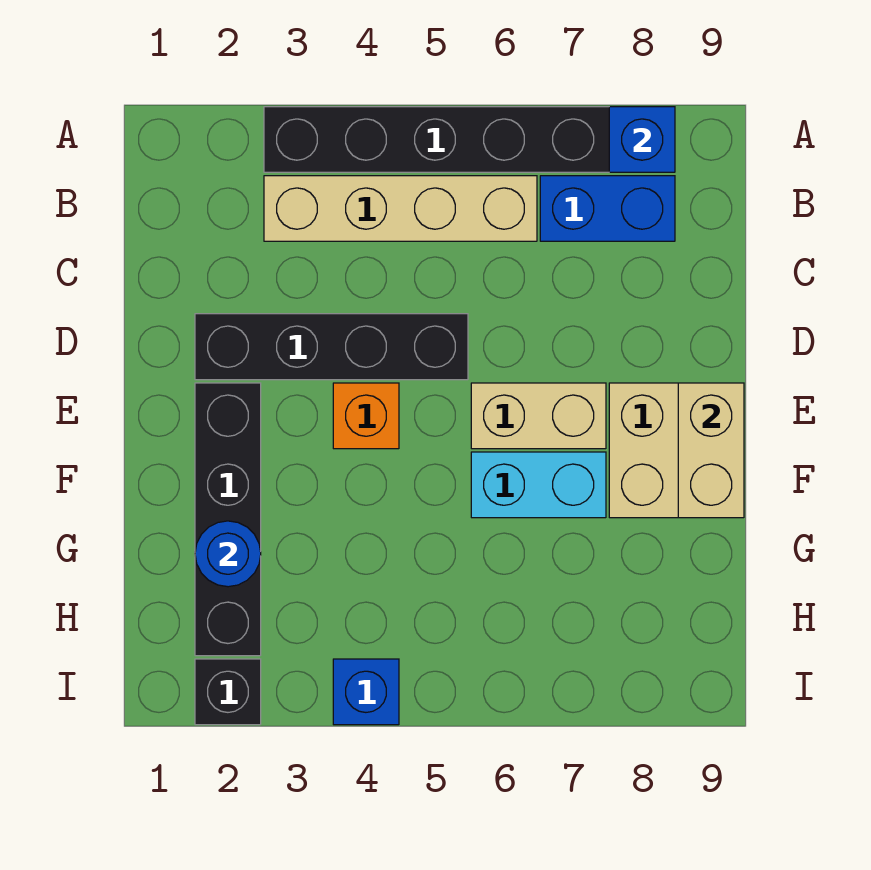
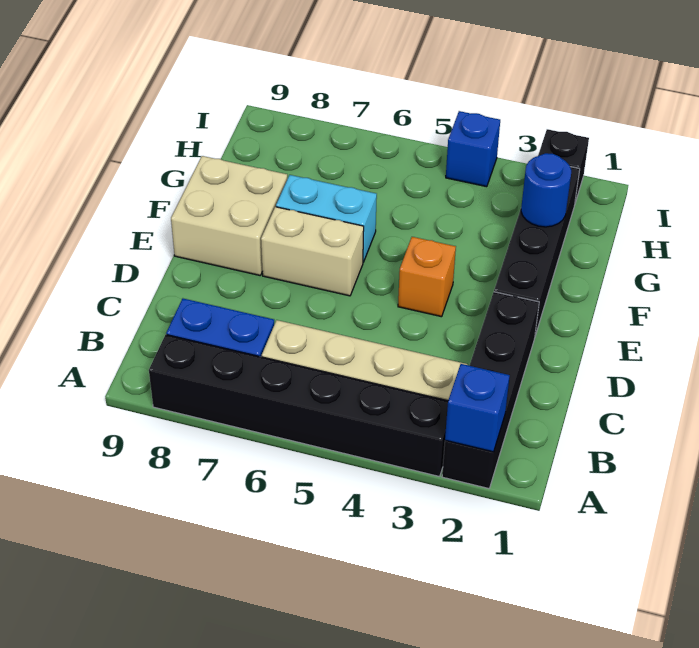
blue 1x1 brick [609,107,675,172] -> blue 1x1 brick moved to [445,364,510,452]
black 1x4 brick [195,314,468,380] -> black 1x4 brick turned to [442,292,539,489]
tan 1x2 brick [678,383,744,518] -> none

